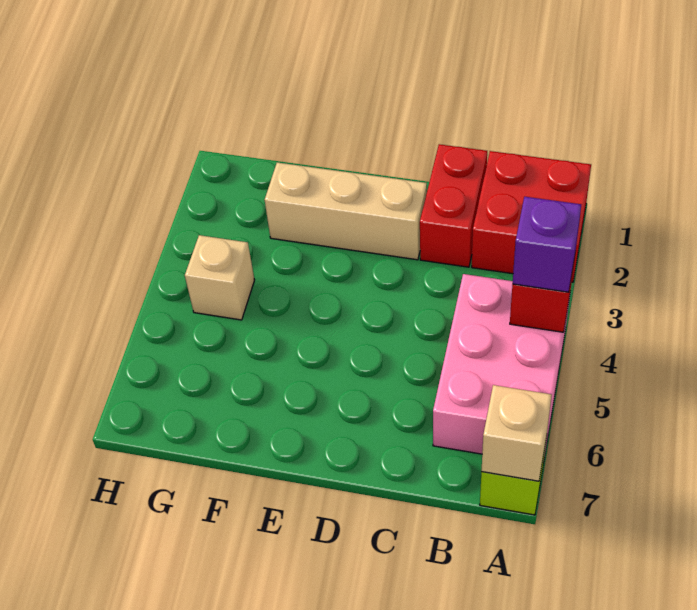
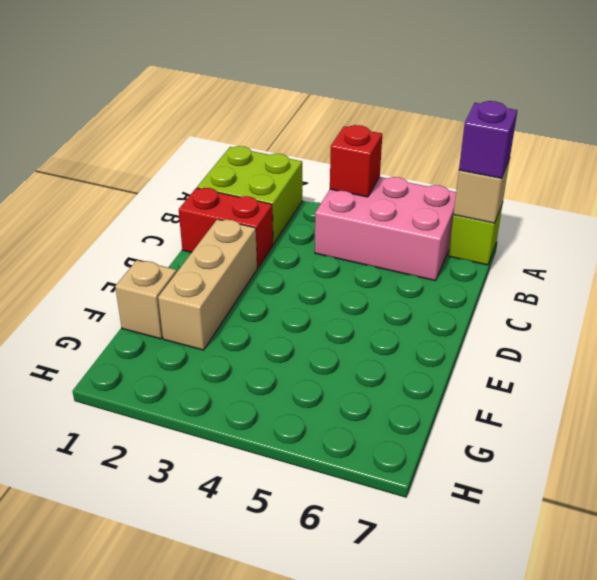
red 2x2 brick [472,151,591,282] -> lime 2x2 brick [197,146,302,244]
purple 1x1 brick [513,197,581,292] -> purple 1x1 brick moved to [459,101,517,178]
tan 1x1 brick [185,235,254,320] -> tan 1x1 brick moved to [115,260,177,339]

